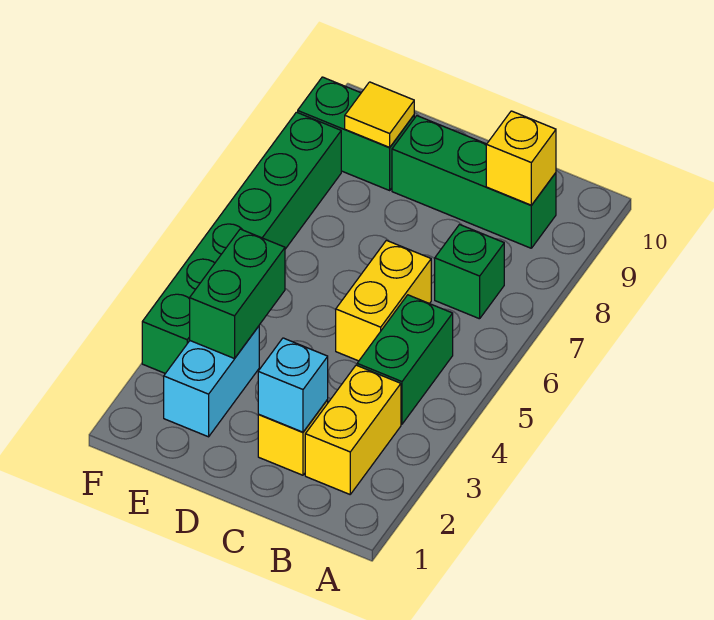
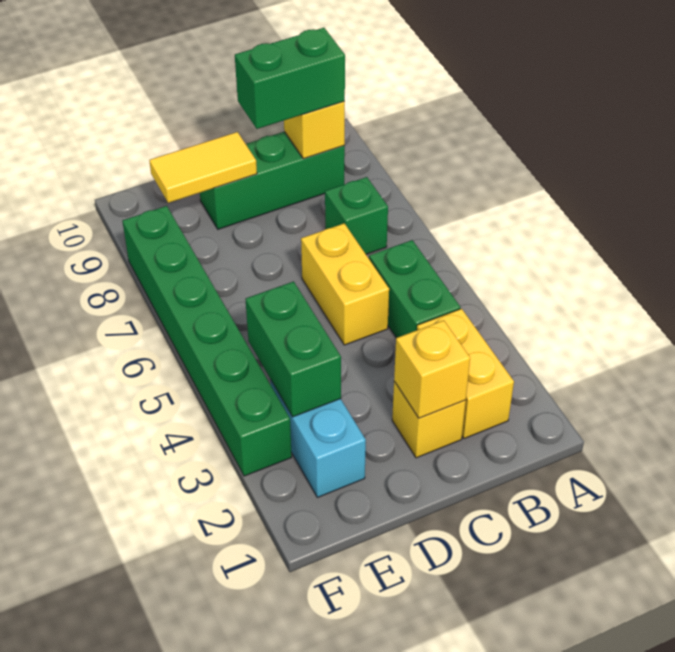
cyan 1x1 brick [258,338,328,432] -> yellow 1x1 brick [394,320,470,418]
green 1x2 brick [298,77,414,190] -> green 1x2 brick moved to [235,28,345,129]
yellow 1x1 tile [345,82,414,148] -> yellow 1x2 tile [149,132,257,203]

